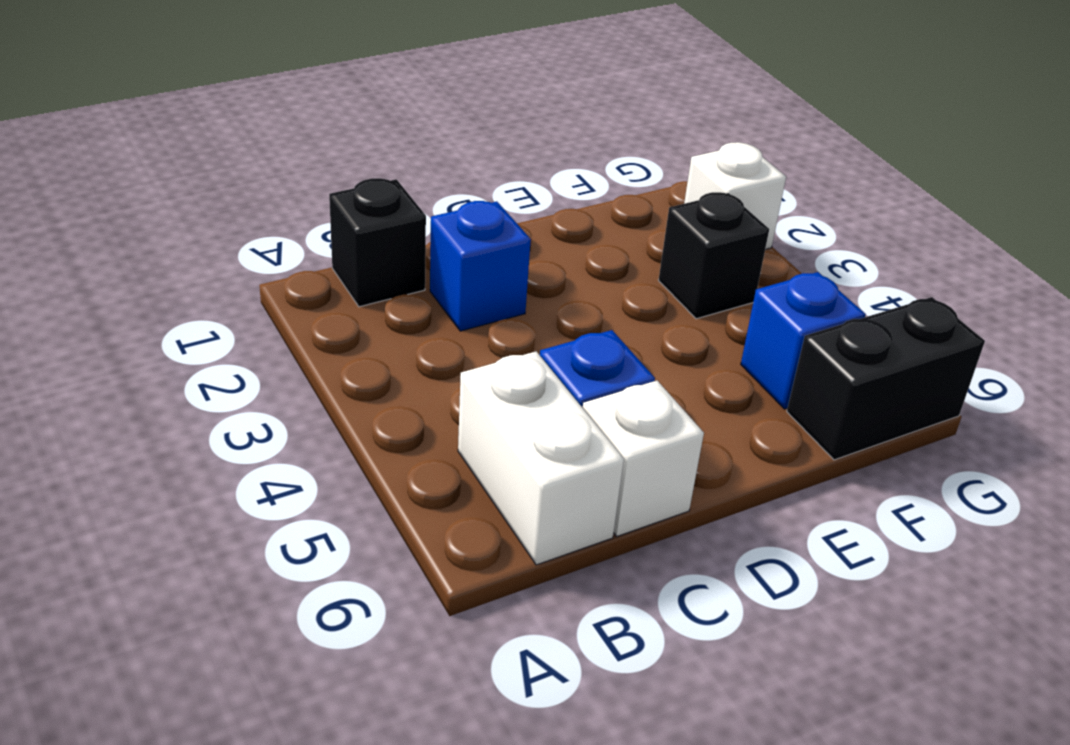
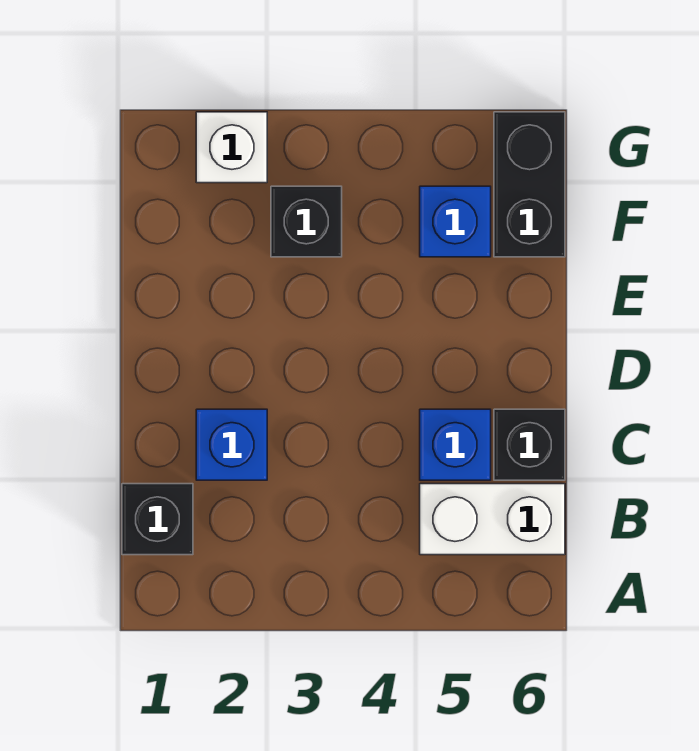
white 1x1 brick [583,381,704,536] -> black 1x1 brick [494,409,565,480]

